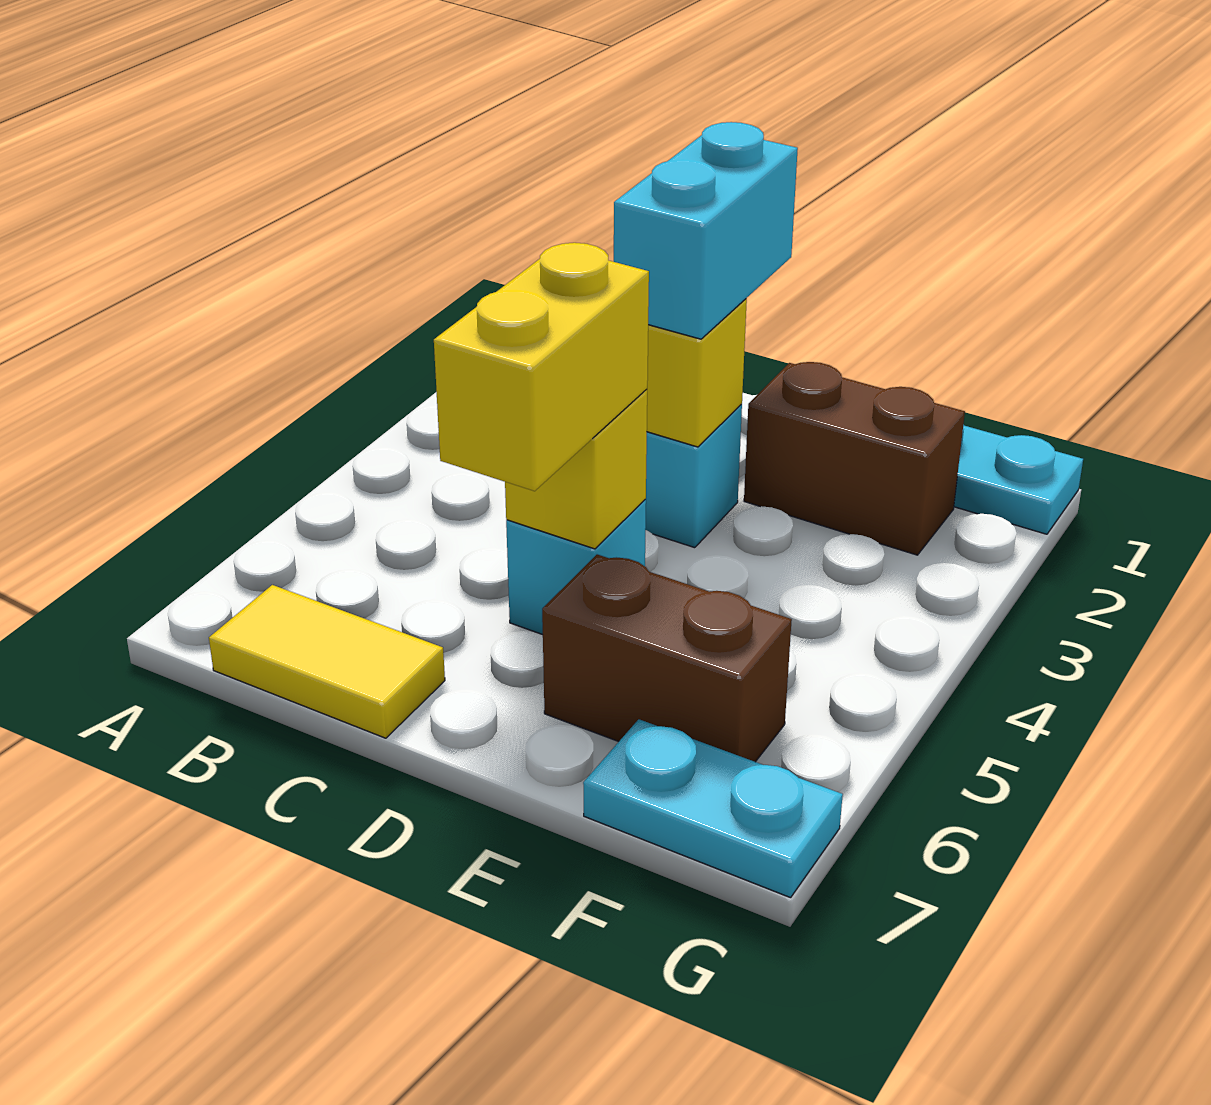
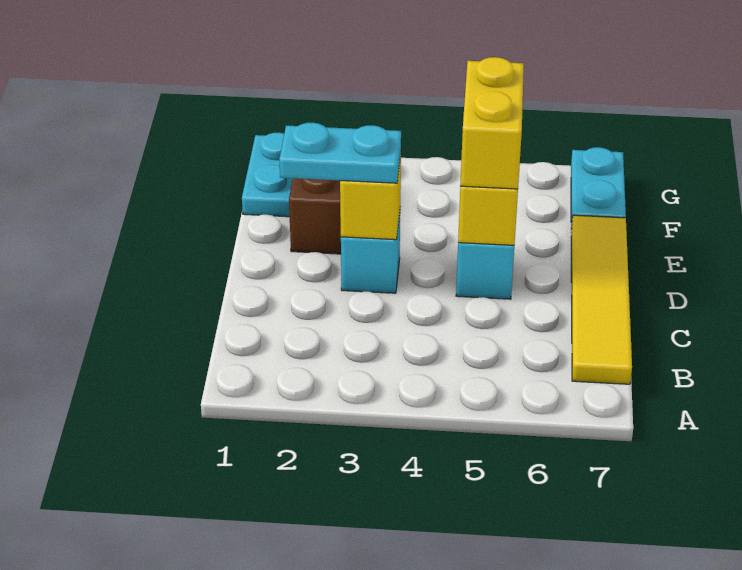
yellow 1x2 tile [209,585,445,738] -> yellow 1x4 tile [571,215,632,384]
cyan 1x2 brick [614,122,798,339] -> cyan 1x2 plate [279,123,401,183]
yellow 1x2 brick [434,243,649,491] -> yellow 1x2 brick turned to [460,57,524,189]
brown 1x2 brick [542,554,792,762] -> none

